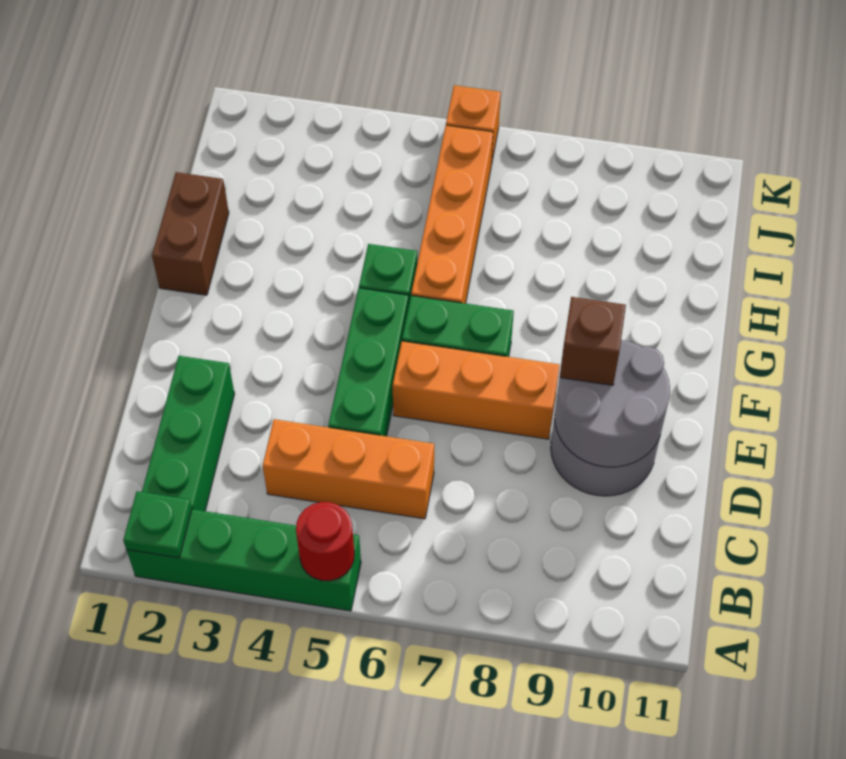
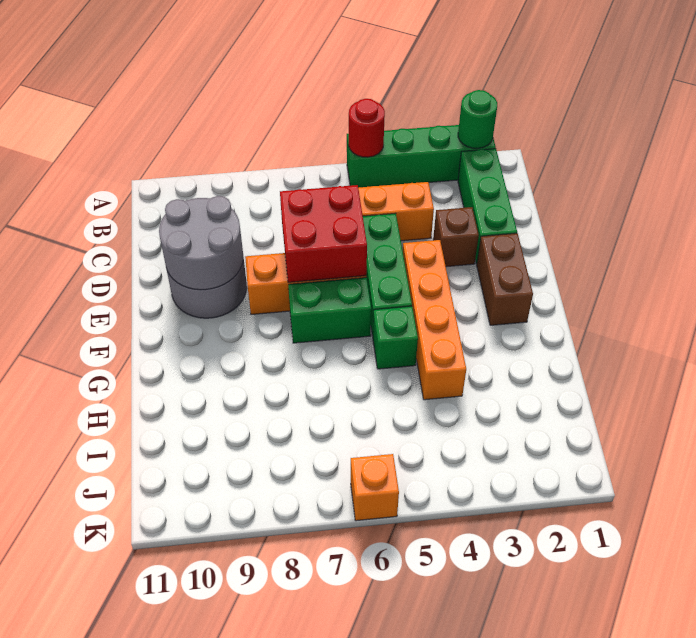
green 1x1 plate [123,491,192,558] -> green 1x1 round brick [458,90,497,148]
none -> red 2x2 brick [280,185,367,282]
brown 1x1 brick [560,297,626,385] -> brown 1x1 brick moved to [433,207,479,267]
brown 1x2 brick [152,172,229,295] -> brown 1x2 brick moved to [477,233,533,325]
orange 1x4 brick [411,125,493,303] -> orange 1x4 brick moved to [403,240,466,400]

